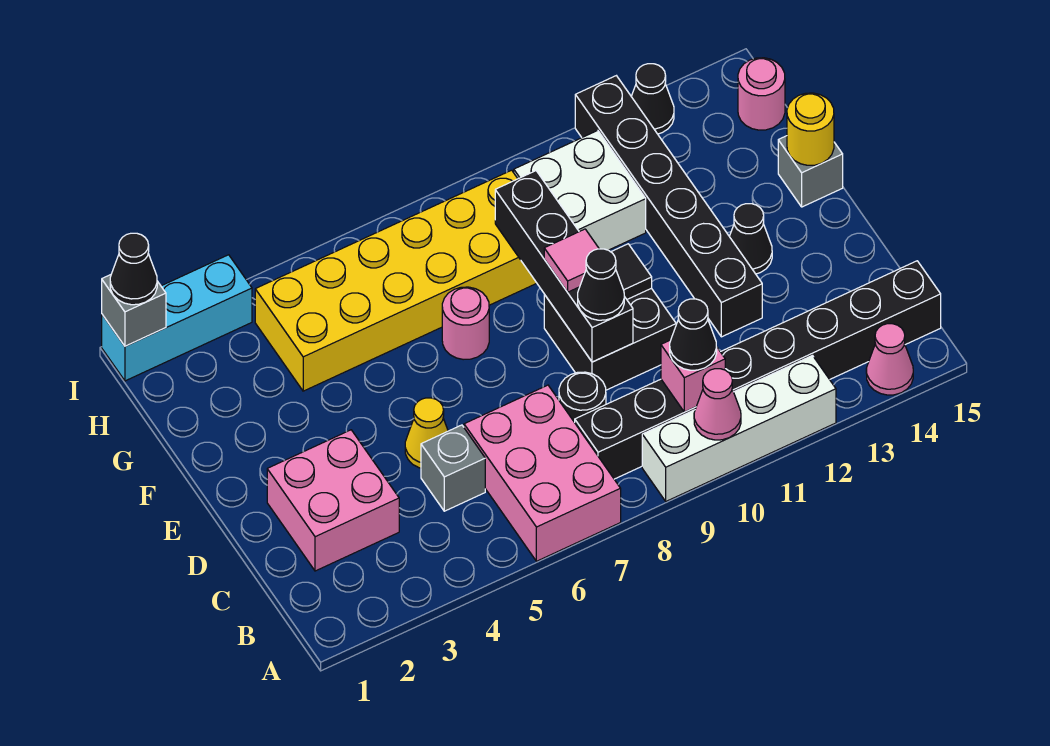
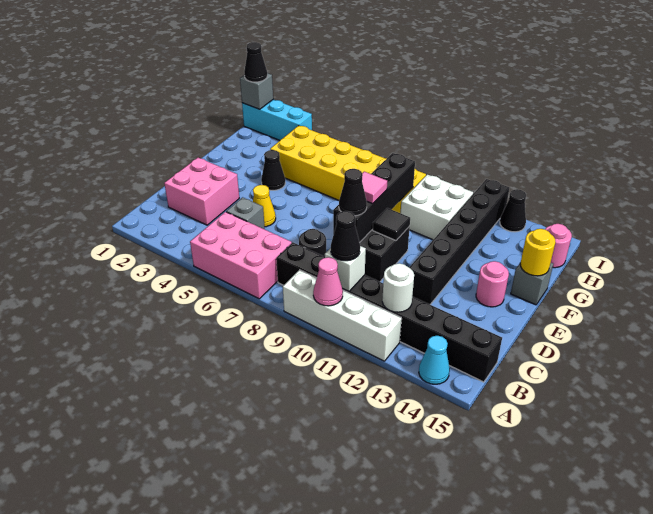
pink 2x3 brick [464,385,621,561] -> pink 2x3 brick turned to [190,212,292,299]
pink 1x1 cone [866,324,913,395] -> cyan 1x1 cone [419,336,450,384]
pink 1x1 brick [661,340,725,412] -> white 1x1 brick [325,246,366,291]
none -> white 1x1 round brick [382,263,414,312]
black 1x1 cone [729,204,772,274] -> black 1x1 cone moved to [261,150,285,190]
pink 1x1 round brick [442,287,489,360] -> pink 1x1 round brick moved to [476,261,509,307]

